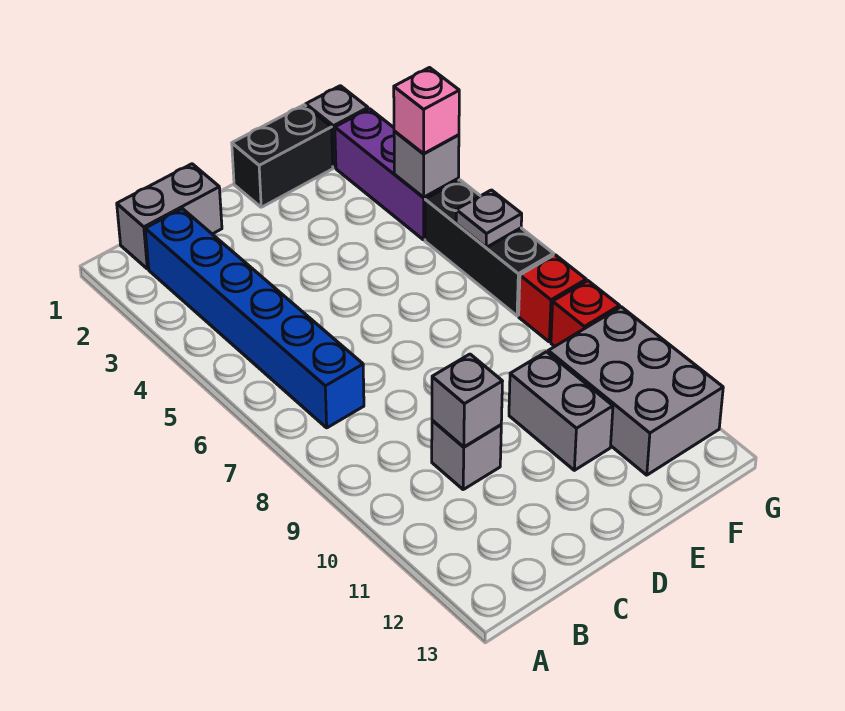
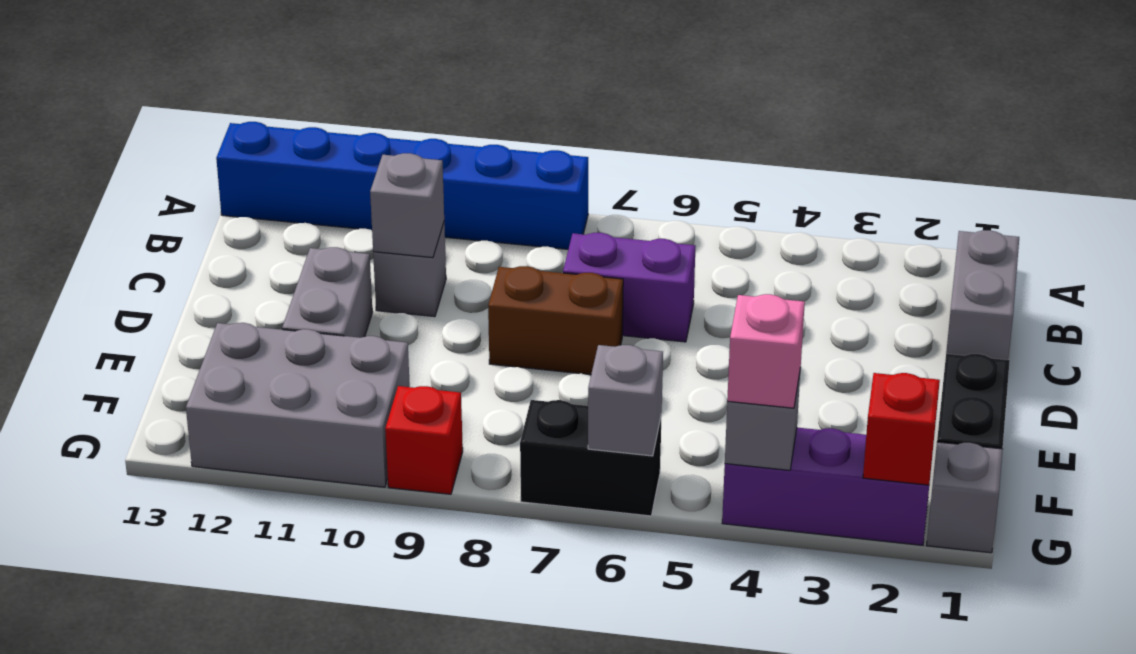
blue 1x6 brick [145,209,364,428] -> blue 1x6 brick moved to [216,122,588,249]
none -> purple 1x2 brick [563,233,696,342]
none -> brown 1x2 brick [488,266,623,375]
grey 1x2 brick [509,352,613,470] -> grey 1x2 brick turned to [282,247,373,338]
black 1x3 brick [425,180,553,316] -> black 1x2 brick [520,400,662,516]
grey 1x1 plate [456,190,522,247] -> grey 1x1 brick [588,345,663,456]
red 1x1 brick [519,255,586,342] -> red 1x1 brick moved to [863,373,940,485]

